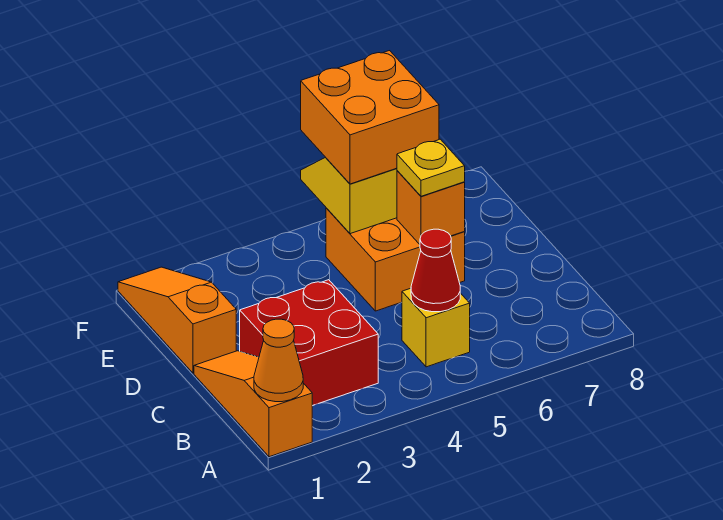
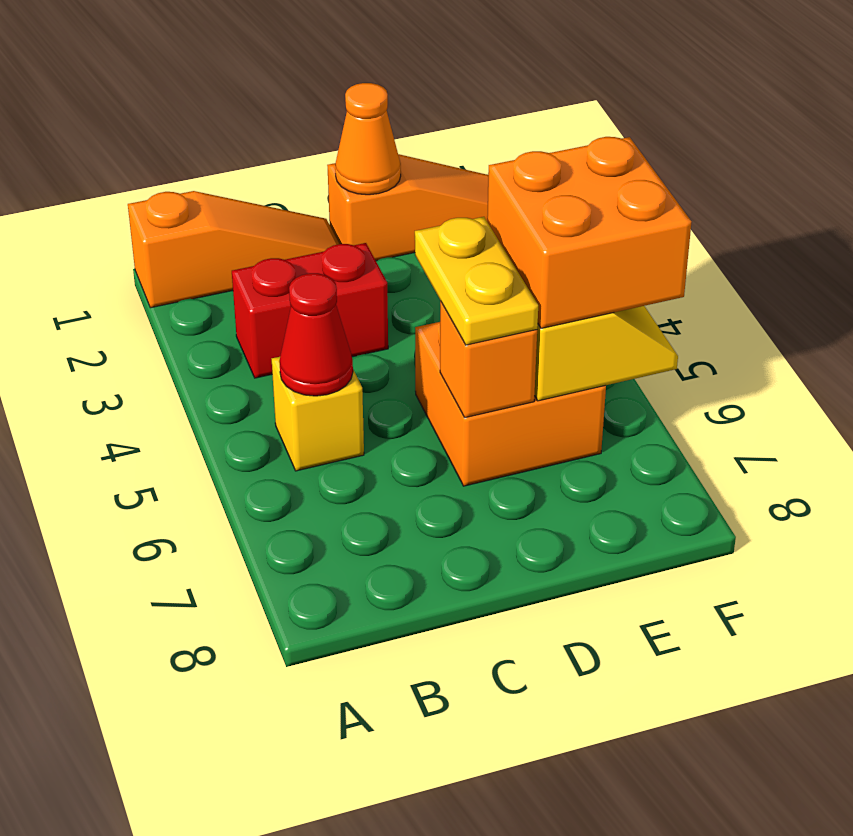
orange 1x1 cone [254,319,303,402] -> orange 1x1 cone moved to [335,83,401,195]
red 2x2 brick [240,280,378,406] -> red 1x2 brick [232,243,388,378]
yellow 1x1 plate [397,139,465,196] -> yellow 1x2 plate [415,217,538,345]

